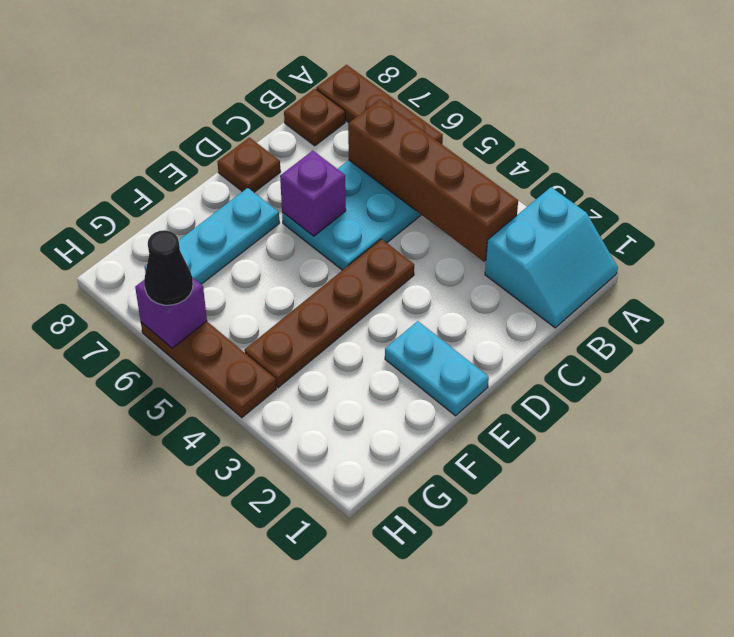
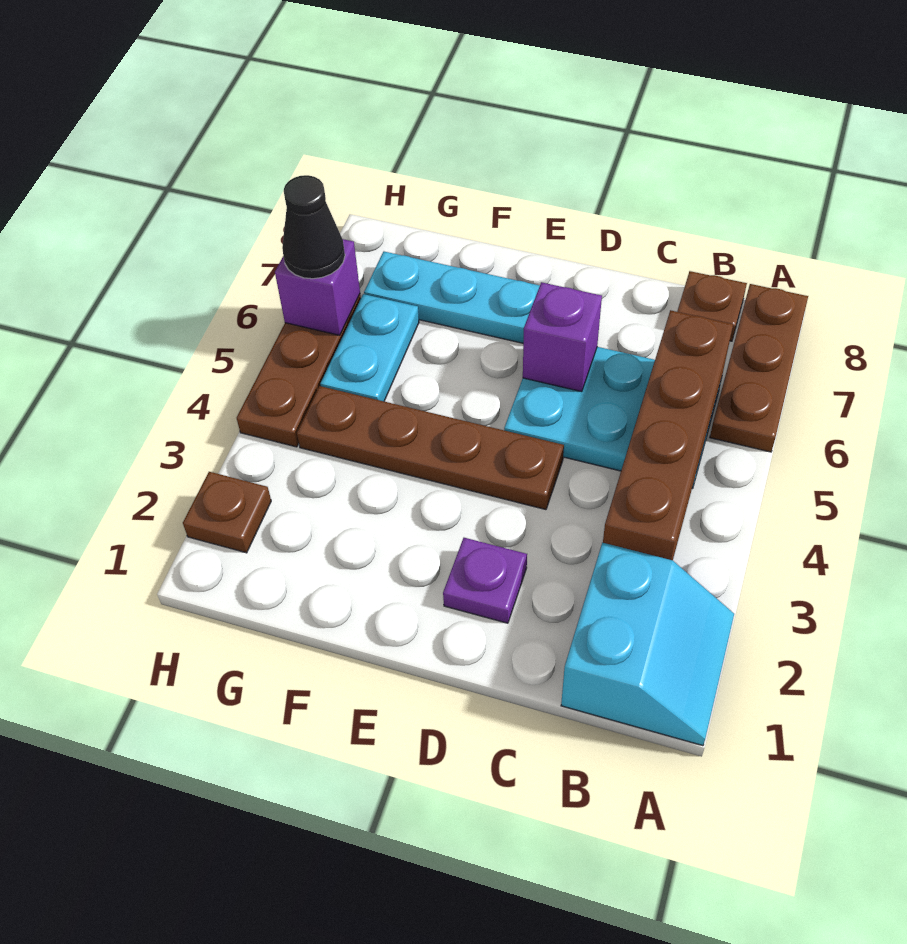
cyan 2x2 slope [485,187,618,328] -> cyan 2x2 slope turned to [561,543,734,746]
none -> purple 1x1 plate [443,538,527,623]
brown 1x1 plate [217,137,280,192] -> brown 1x1 plate moved to [183,472,271,553]
cyan 1x2 plate [385,321,489,416] -> cyan 1x2 plate moved to [320,294,419,401]

